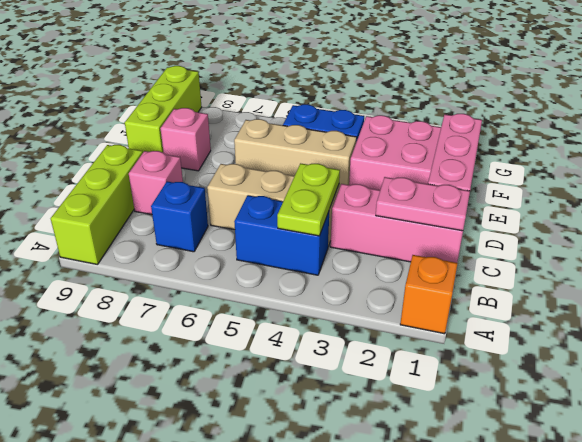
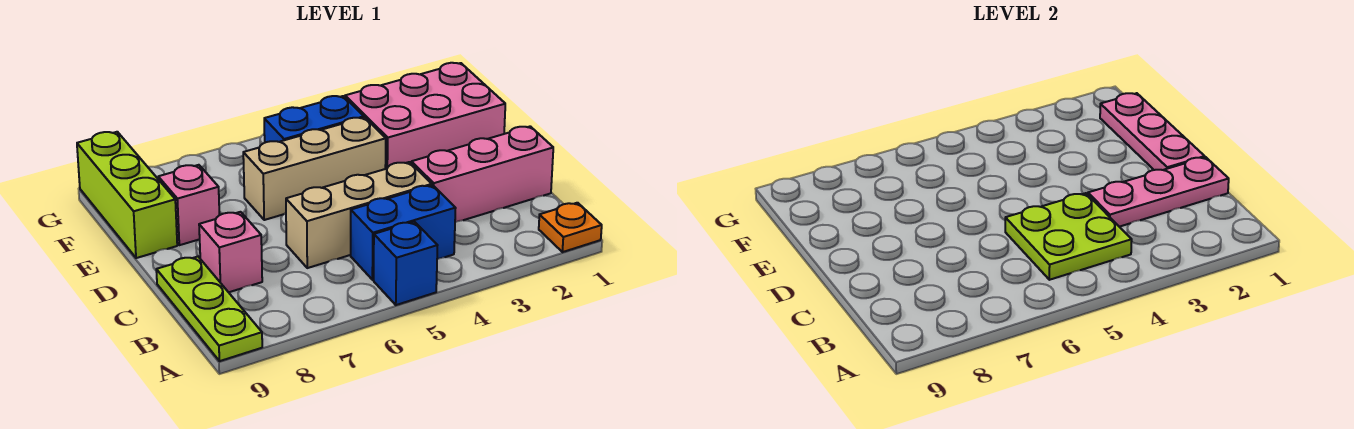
orange 1x1 brick [400,255,458,334] -> orange 1x1 plate [539,203,602,252]
lime 1x3 brick [51,145,143,265] -> lime 1x3 plate [156,257,262,361]
lime 1x2 plate [277,163,340,236] -> lime 2x2 plate [1005,193,1132,280]
blue 1x1 brick [151,181,208,252] -> blue 1x1 brick moved to [374,222,438,305]
pink 1x2 plate [376,177,470,231] -> pink 1x3 plate [1088,157,1229,227]

